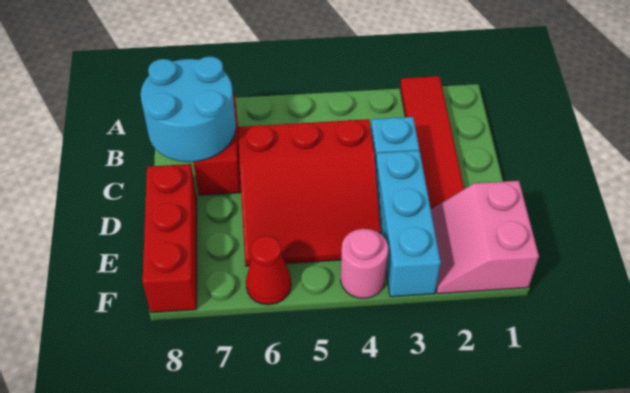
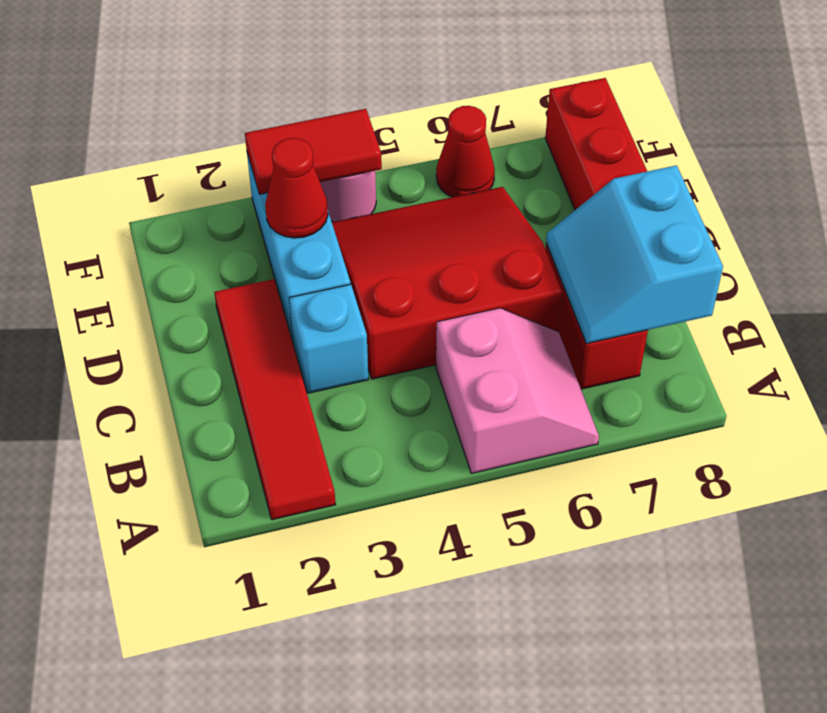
cyan 2x2 round brick [141,57,236,162] -> cyan 2x2 slope [546,165,723,344]
pink 2x2 slope [431,181,539,294] -> pink 2x2 slope moved to [436,308,599,473]
none -> red 1x1 cone [265,138,328,238]
none -> red 1x2 tile [245,109,382,194]

